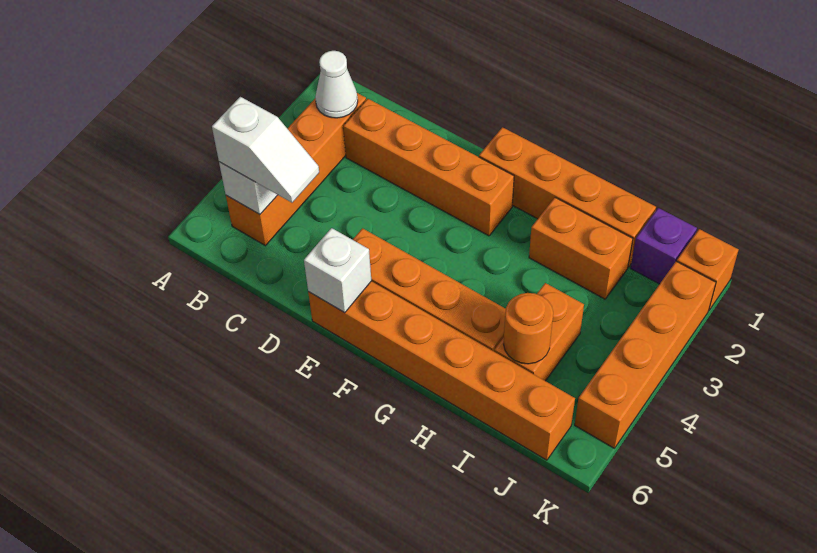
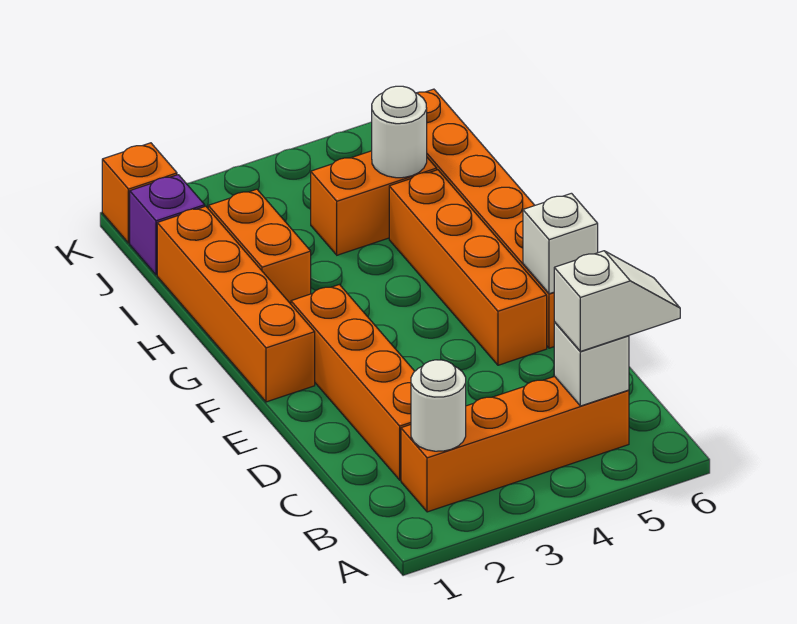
white 1x1 cone [315,51,358,118] -> white 1x1 round brick [411,360,466,451]
white 1x2 slope [212,97,319,203] -> white 1x2 slope turned to [554,251,680,351]
orange 1x1 round brick [504,293,553,364] -> white 1x1 round brick [372,86,427,178]
orange 1x4 brick [575,261,716,448] -> none

